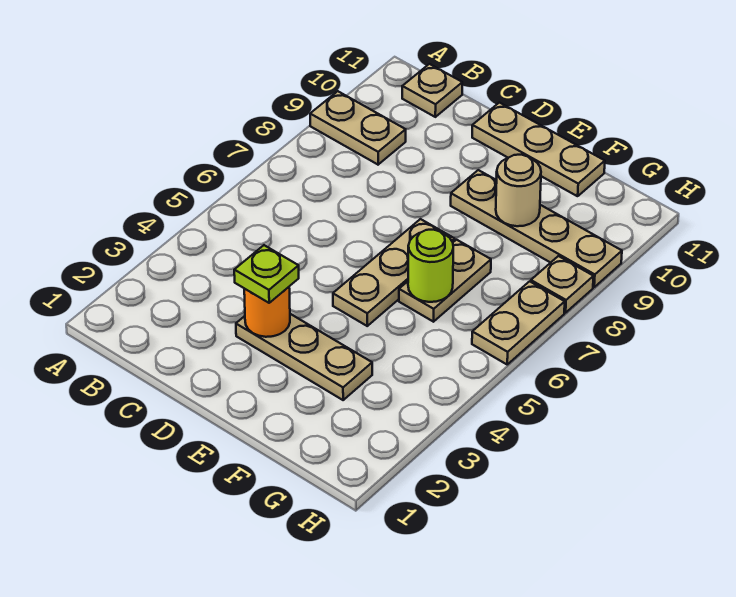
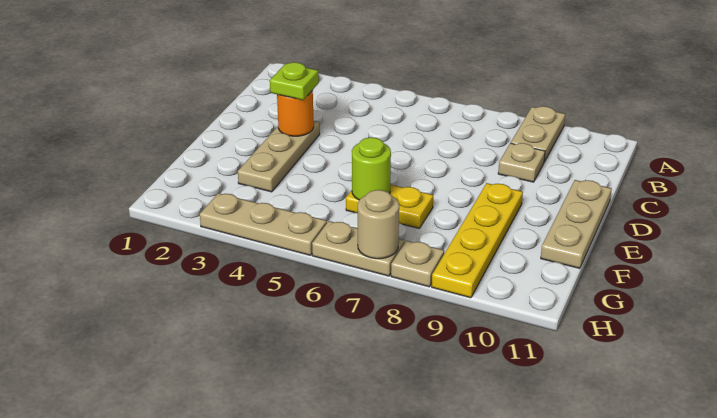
tan 1x1 plate [402,64,462,117] -> tan 1x1 plate moved to [498,143,545,182]
tan 1x3 plate [333,219,455,326] -> tan 1x3 plate moved to [200,193,327,255]
tan 1x4 plate [451,170,622,287] -> yellow 1x4 plate [432,183,523,298]
tan 1x2 plate [399,240,491,322] -> yellow 1x2 plate [346,185,433,228]
tan 1x1 round brick [496,155,541,226] -> tan 1x1 round brick moved to [358,190,399,259]

